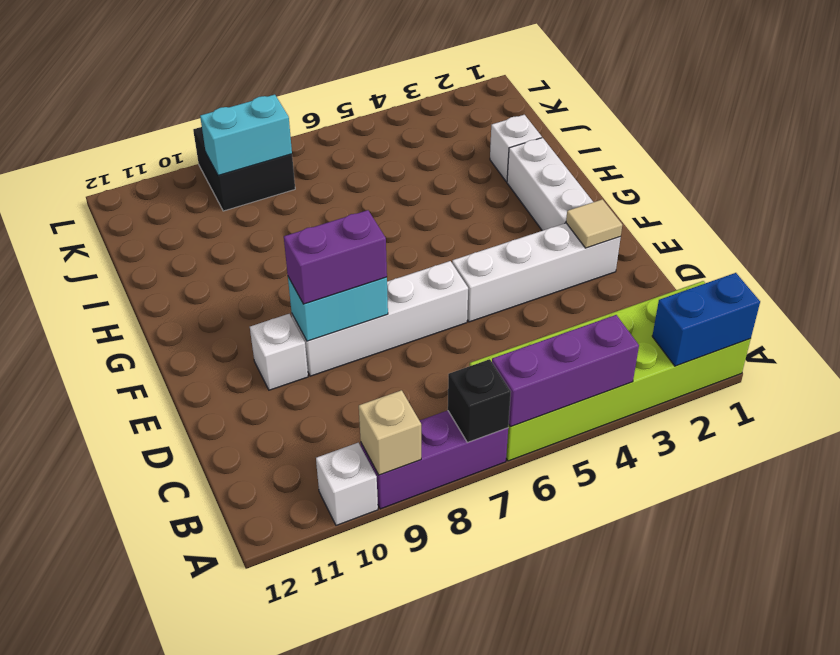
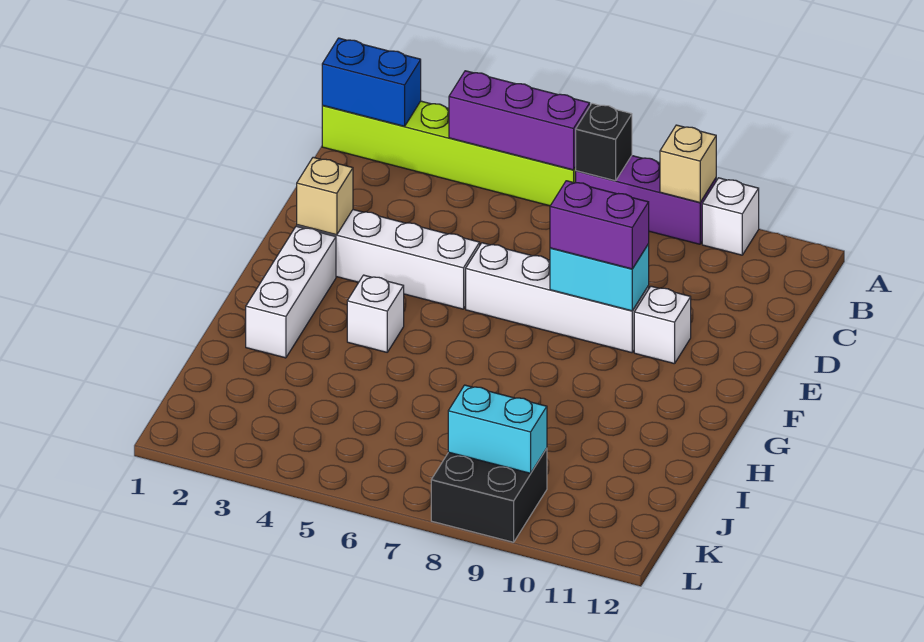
lime 2x6 brick [470,281,751,461] -> lime 1x6 brick [322,101,576,206]
tan 1x1 tile [566,199,622,248] -> tan 1x1 brick [297,157,353,235]
white 1x1 brick [490,115,542,182] -> white 1x1 brick moved to [347,275,404,352]

